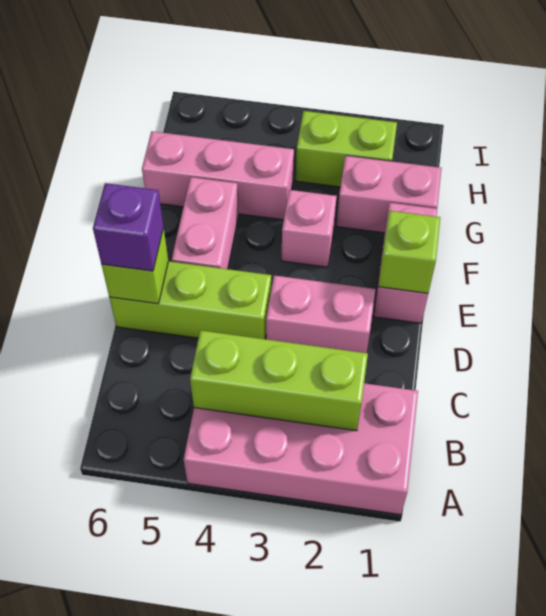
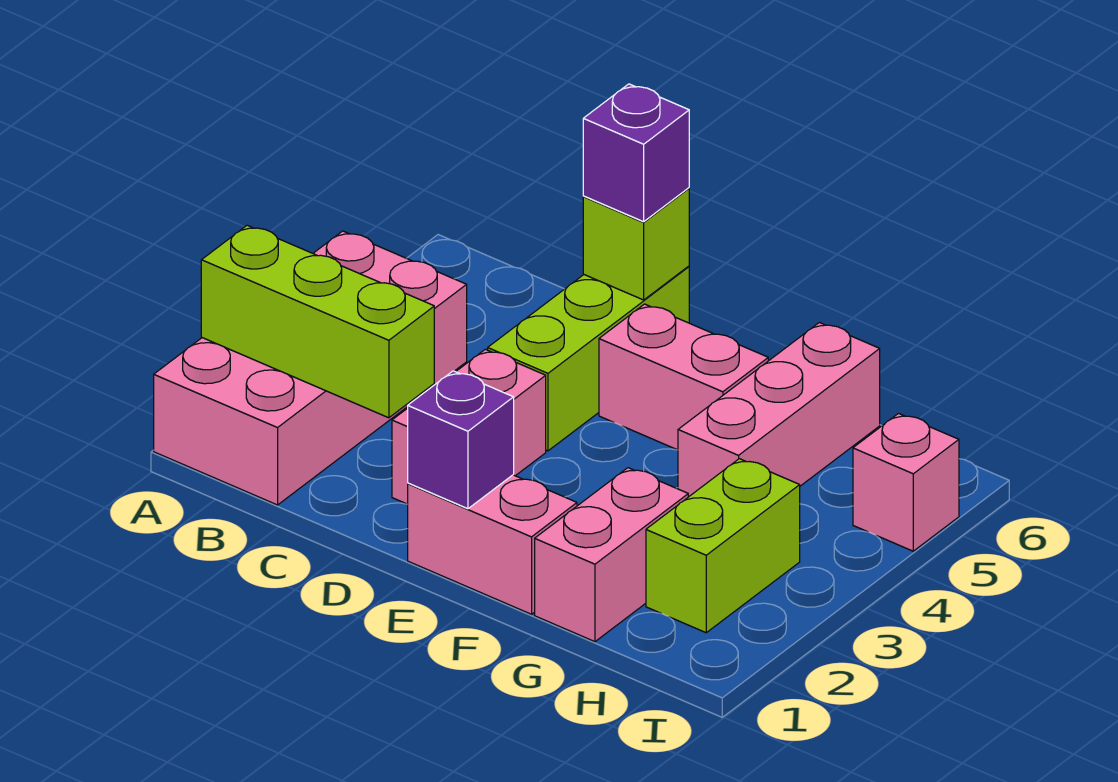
lime 1x3 brick [190,330,368,431] -> lime 1x3 brick turned to [201,225,434,418]
lime 1x1 brick [378,211,440,293] -> purple 1x1 brick [408,371,514,509]
pink 1x1 brick [282,190,337,267] -> pink 1x1 brick moved to [853,414,959,551]

